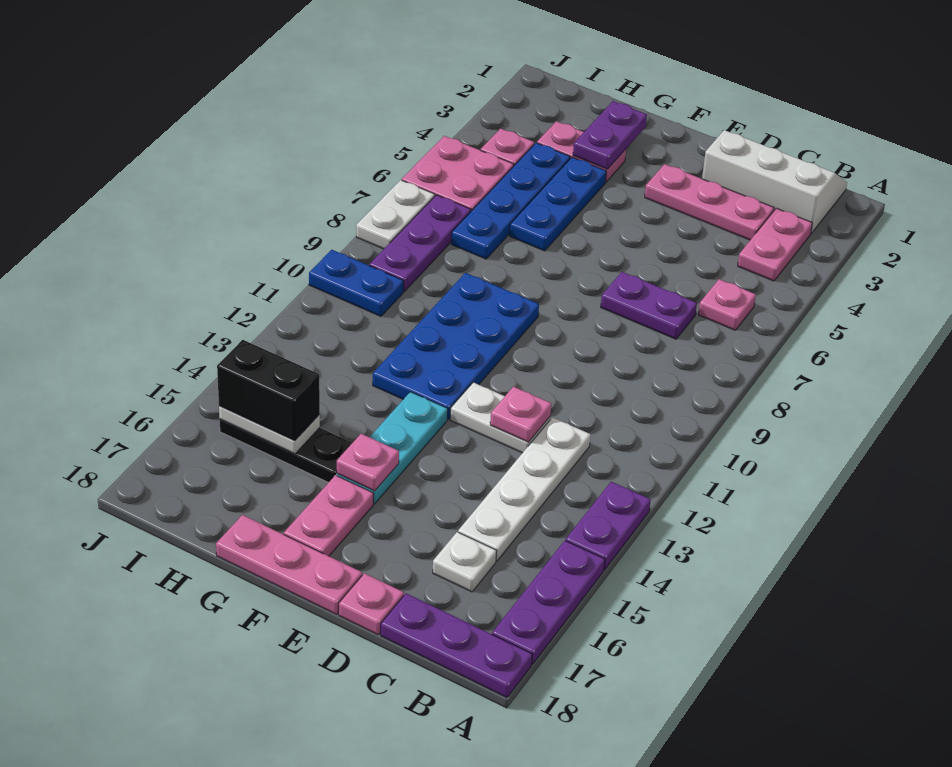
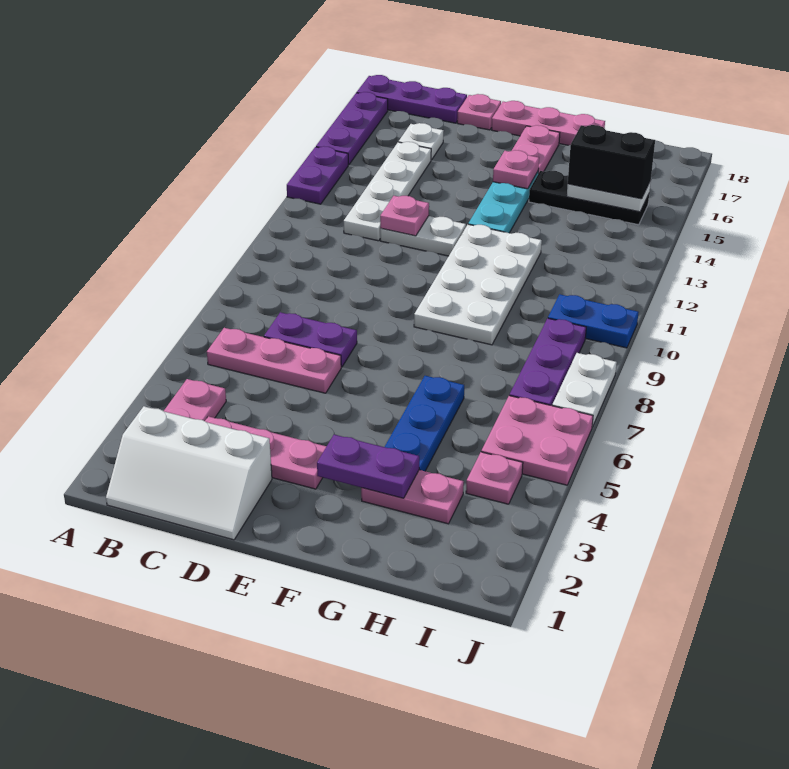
pink 1x1 plate [698,279,756,330] -> pink 1x3 plate [207,328,341,393]
blue 2x4 plate [373,273,539,419] -> white 2x4 plate [414,224,542,345]
purple 1x2 plate [573,101,647,169] -> purple 1x2 plate turned to [317,435,419,498]
blue 1x4 plate [451,143,570,259] -> none

